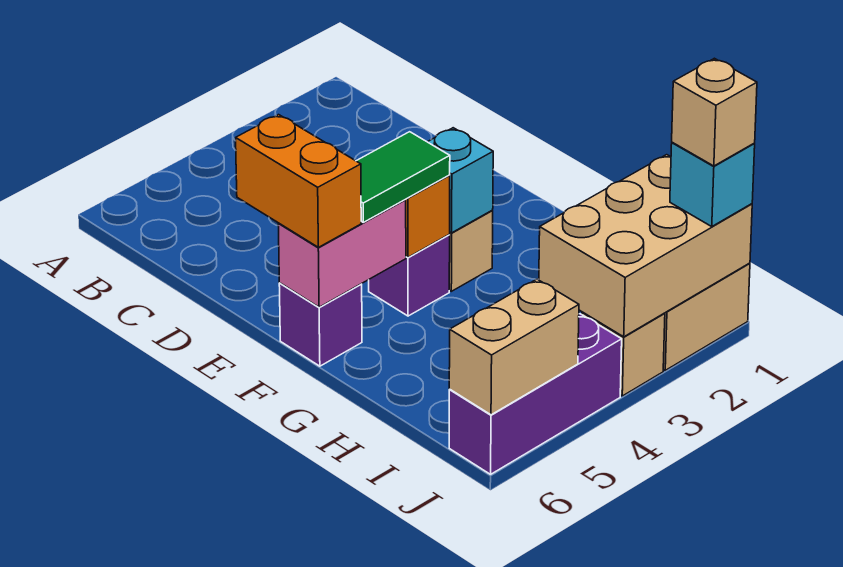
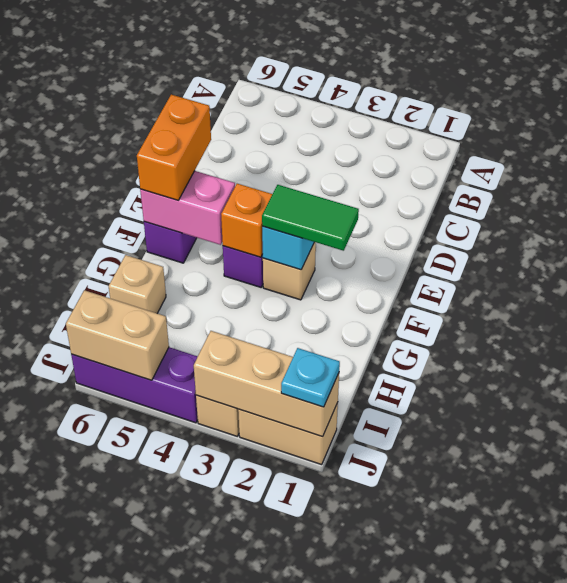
green 1x2 tile [357,132,450,222] -> green 1x2 tile moved to [262,185,359,251]
tan 2x3 brick [539,155,752,337] -> tan 1x3 brick [194,331,339,437]
cyan 1x1 brick [670,142,755,227] -> cyan 1x1 plate [281,348,340,407]
tan 1x1 brick [672,58,757,166] -> tan 1x1 brick moved to [109,255,166,313]

